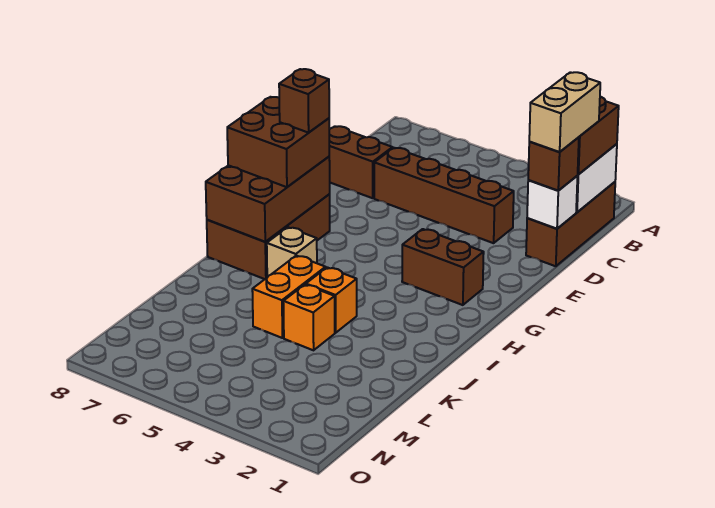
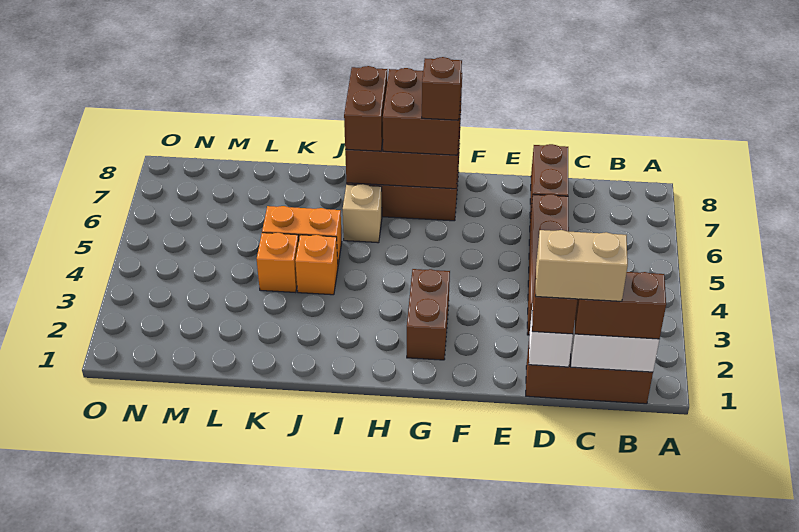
none -> brown 1x2 brick [344,66,387,151]

